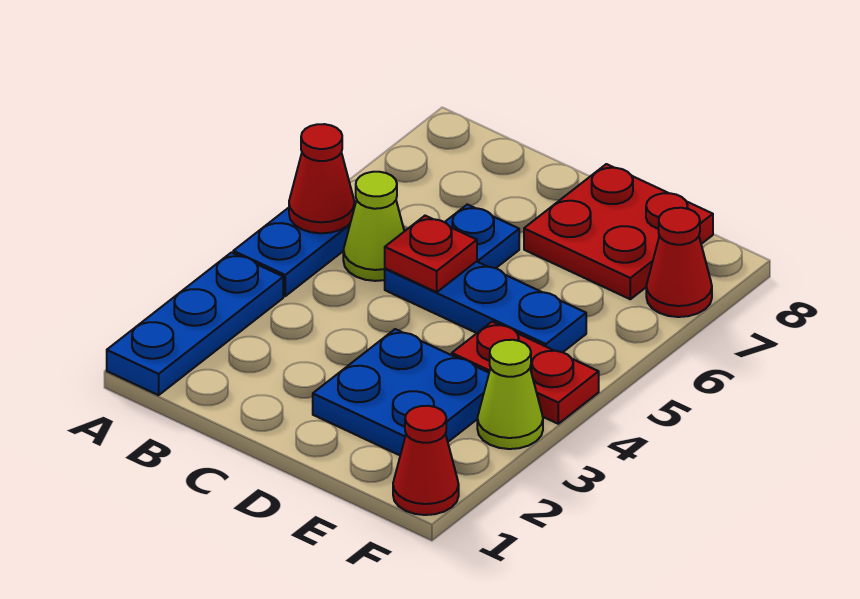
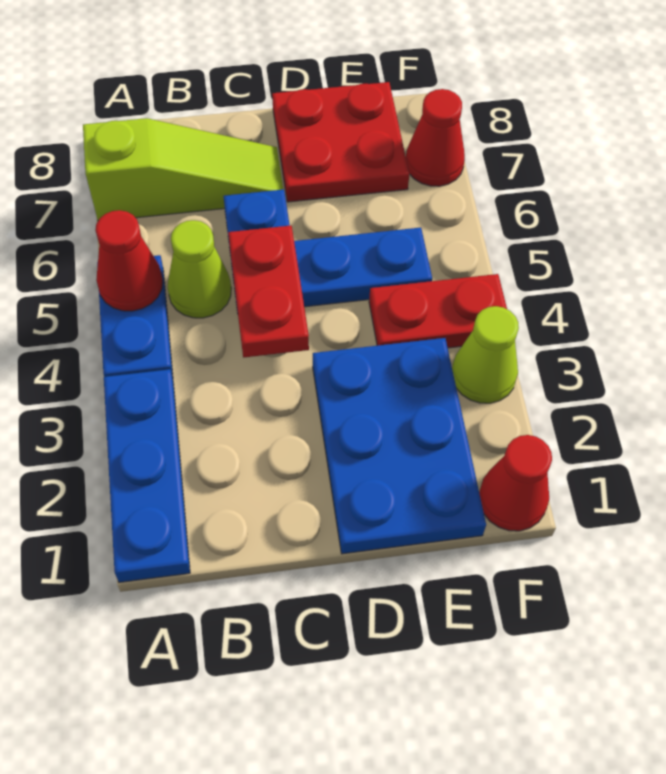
none -> lime 1x3 slope [83,118,283,220]
red 1x1 plate [385,216,477,292] -> red 1x2 plate [228,226,309,358]
blue 2x2 plate [313,329,489,455] -> blue 2x3 plate [313,338,486,554]

